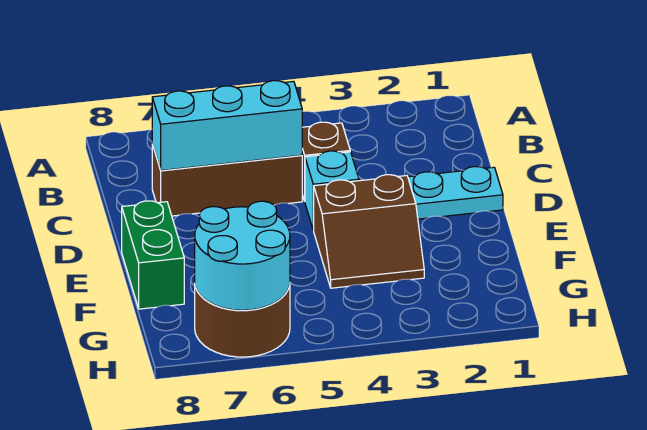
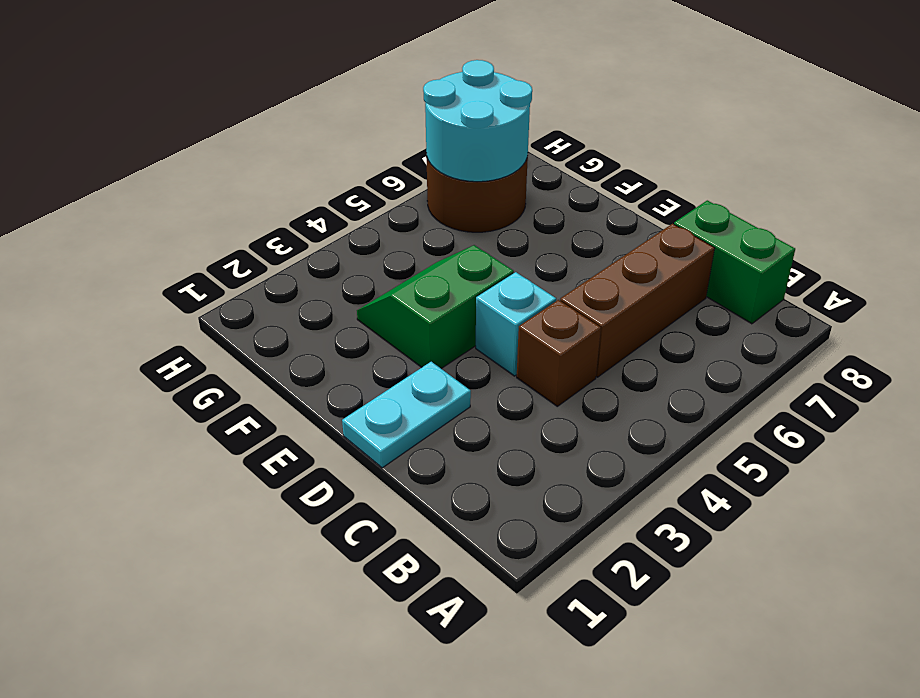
cyan 1x3 brick [152,81,302,170] -> none
brown 2x2 slope [313,175,424,288] -> green 2x2 slope [357,245,514,369]
green 1x2 brick [122,201,184,309] -> green 1x2 brick moved to [674,200,795,324]

